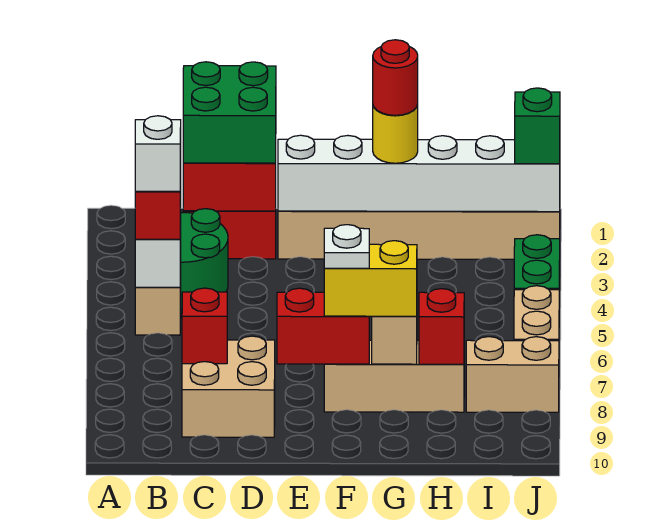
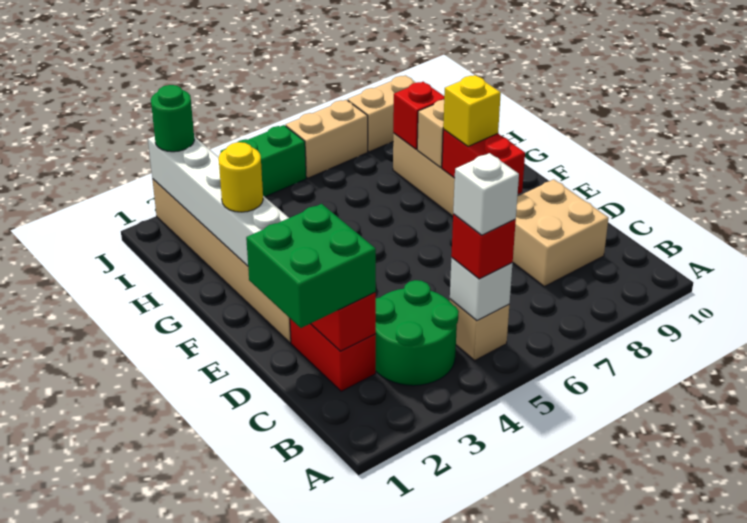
red 1x1 brick [182,288,227,364] -> none
yellow 1x2 brick [324,241,417,316] -> yellow 1x1 brick [443,75,501,146]
white 1x1 plate [324,225,369,268] -> none
red 1x1 round brick [373,40,418,115] -> none
tan 1x2 brick [466,337,559,412] -> tan 1x2 brick turned to [348,75,416,152]
green 1x1 brick [515,88,560,164] -> green 1x1 round brick [151,85,194,152]

